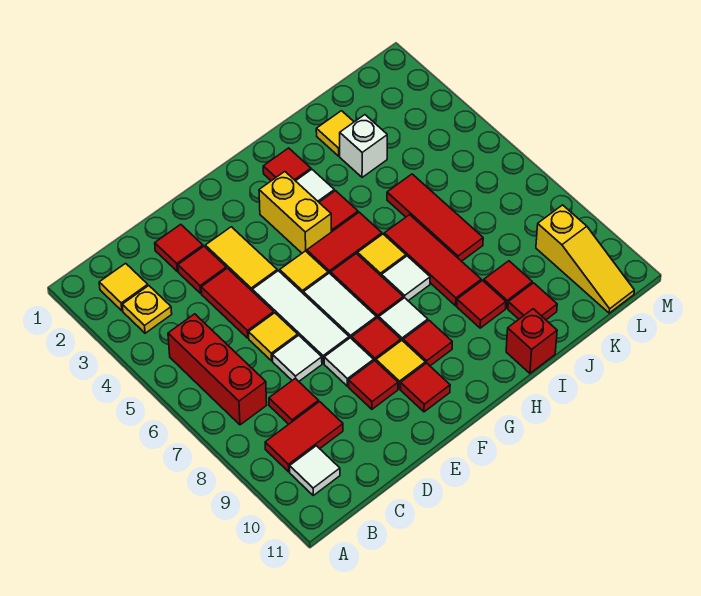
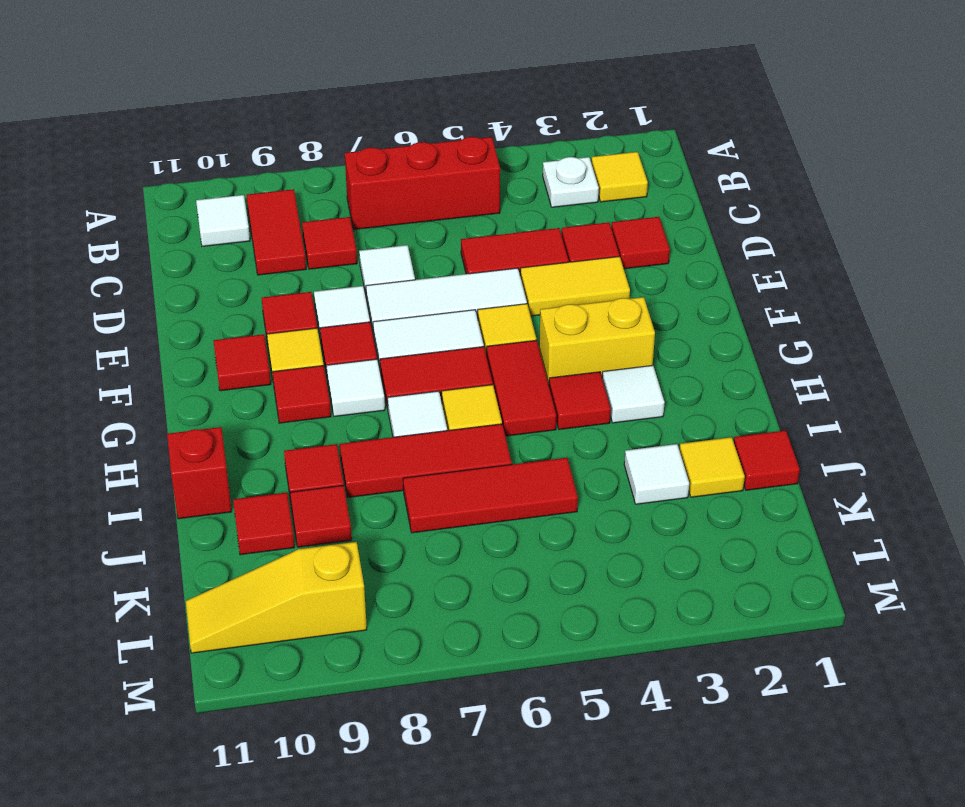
yellow 1x1 plate [122,286,172,333] -> white 1x1 plate [543,157,599,207]
yellow 1x1 tile [249,313,298,361] -> none
red 1x1 tile [263,148,311,181] -> red 1x1 tile moved to [734,430,800,490]
white 1x1 brick [340,115,387,177] -> white 1x1 tile [624,444,689,504]

